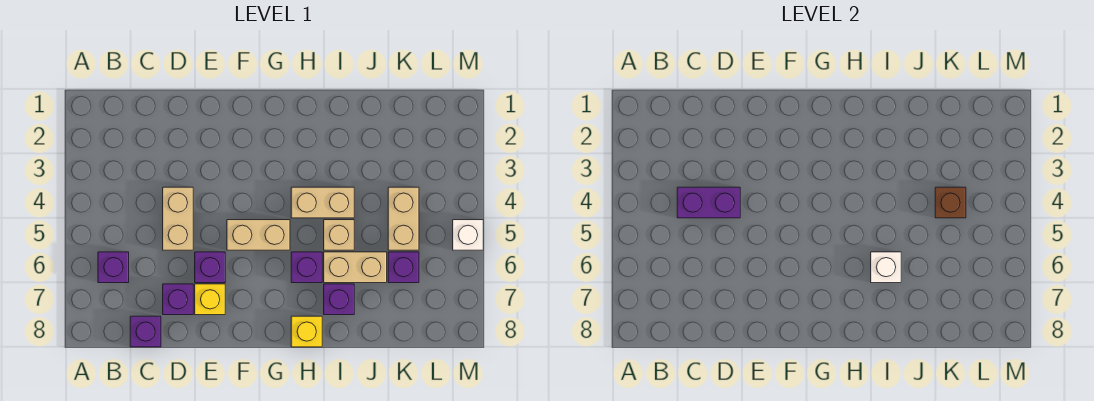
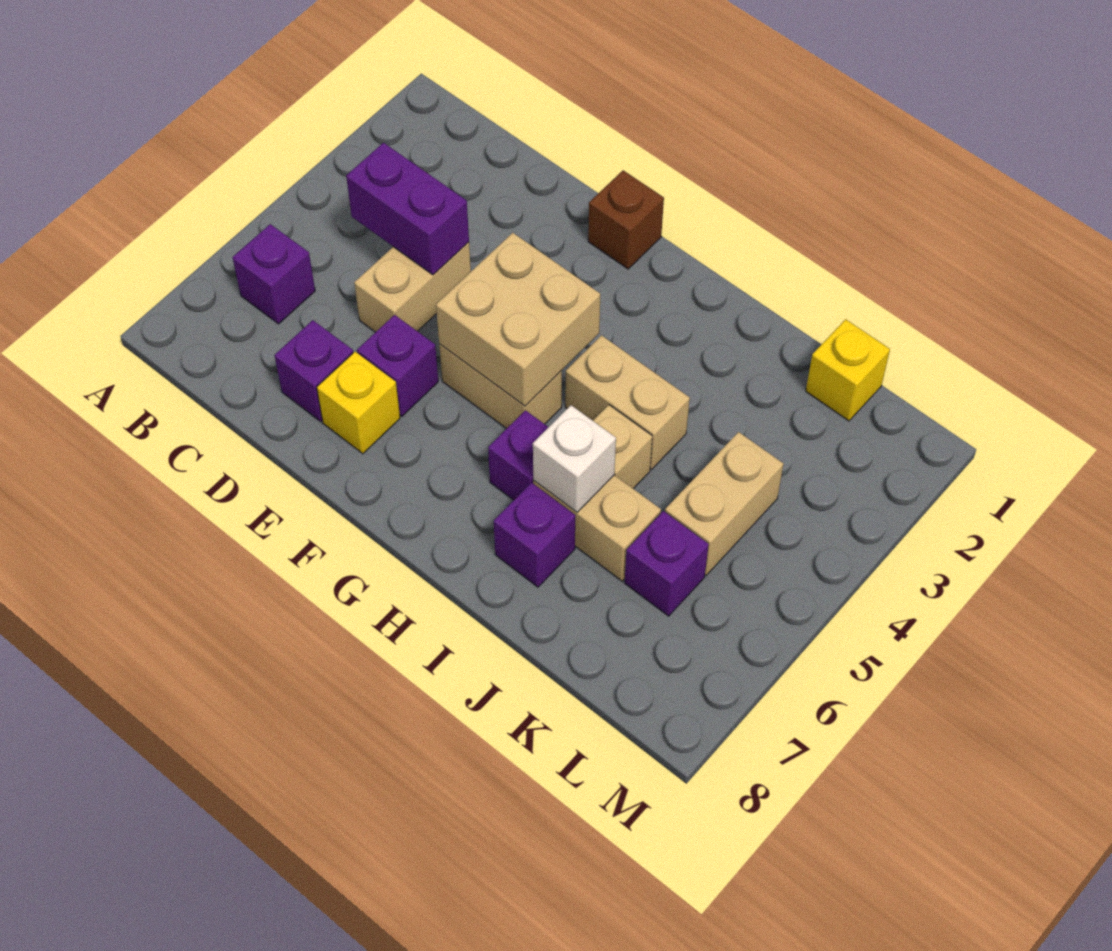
purple 1x1 brick [130,316,161,347] -> none
none -> tan 2x2 brick [436,233,600,406]
yellow 1x1 brick [291,316,322,347] -> yellow 1x1 brick moved to [806,319,890,421]
brown 1x1 brick [935,187,966,218] -> brown 1x1 brick moved to [588,170,664,269]
white 1x1 brick [453,220,483,250] -> none

